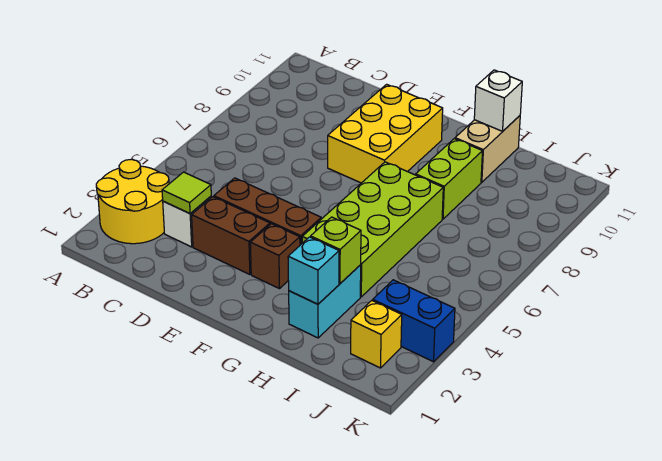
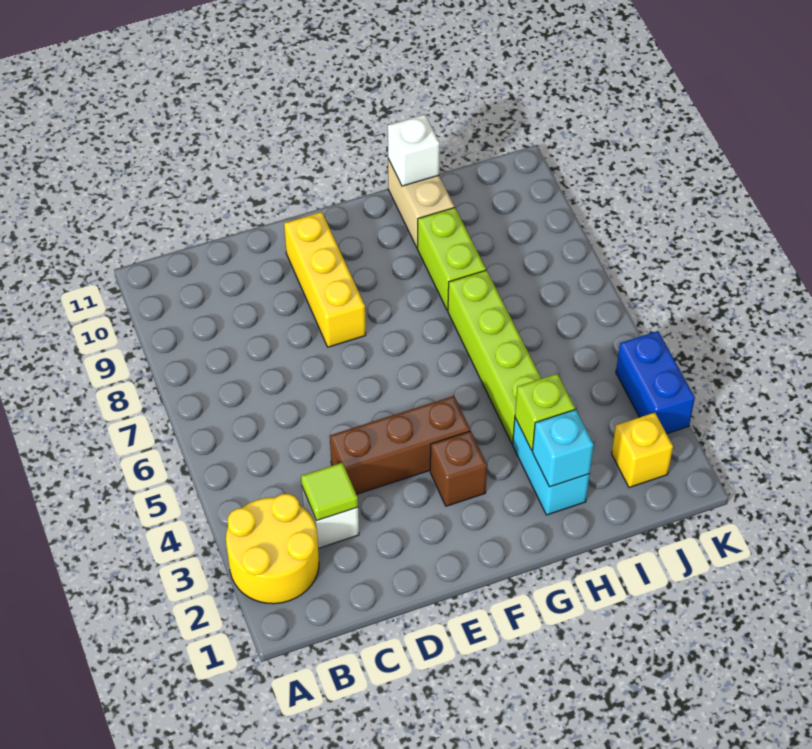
brown 1x2 brick [192,197,270,275] -> none
yellow 2x3 brick [328,84,443,183] -> yellow 1x3 brick [284,212,366,347]
lime 2x4 brick [302,162,443,297] -> lime 1x4 brick [448,270,541,444]
blue 1x2 brick [373,280,455,362] -> blue 1x2 brick turned to [616,331,695,434]

